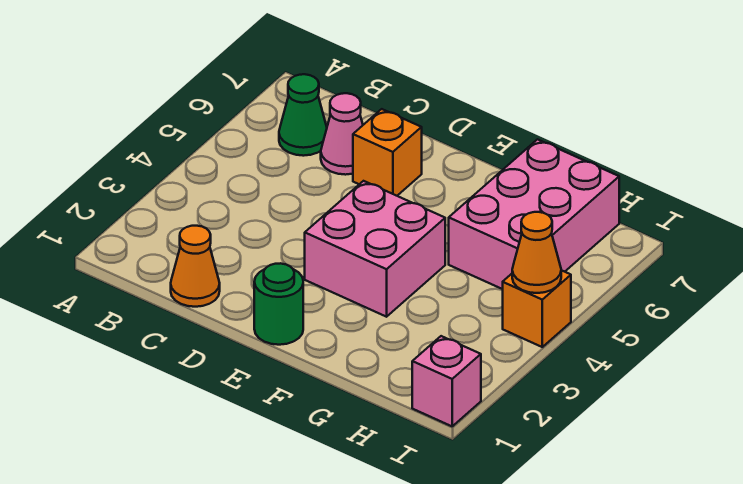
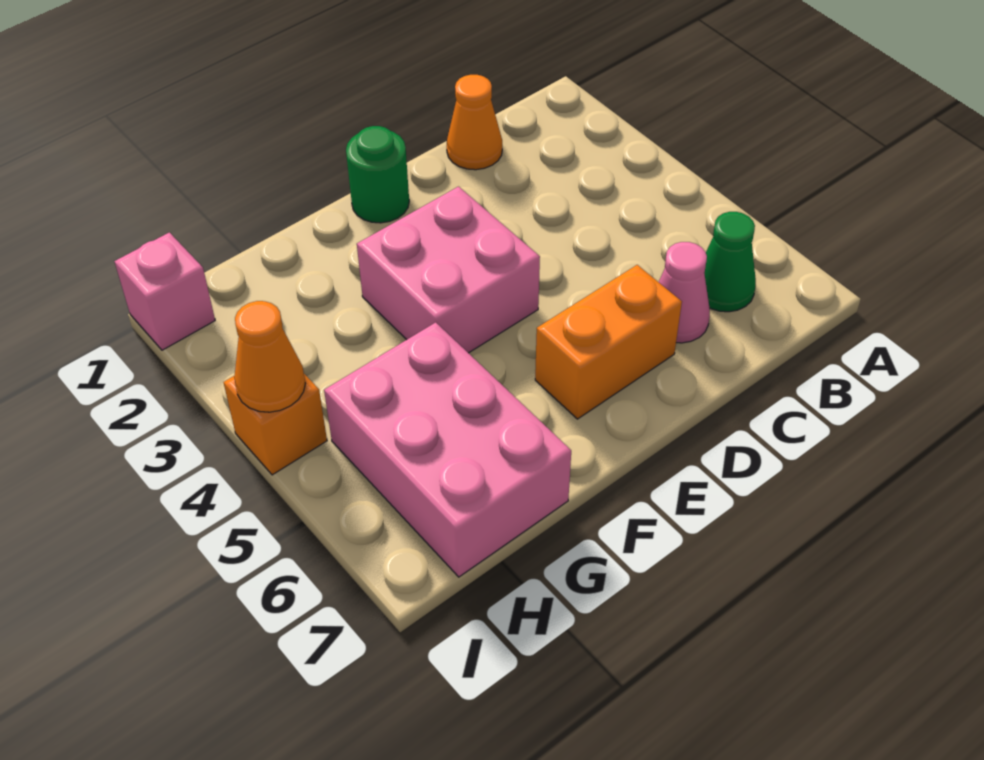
orange 1x1 brick [353,109,422,196] -> orange 1x2 brick [535,265,682,419]

